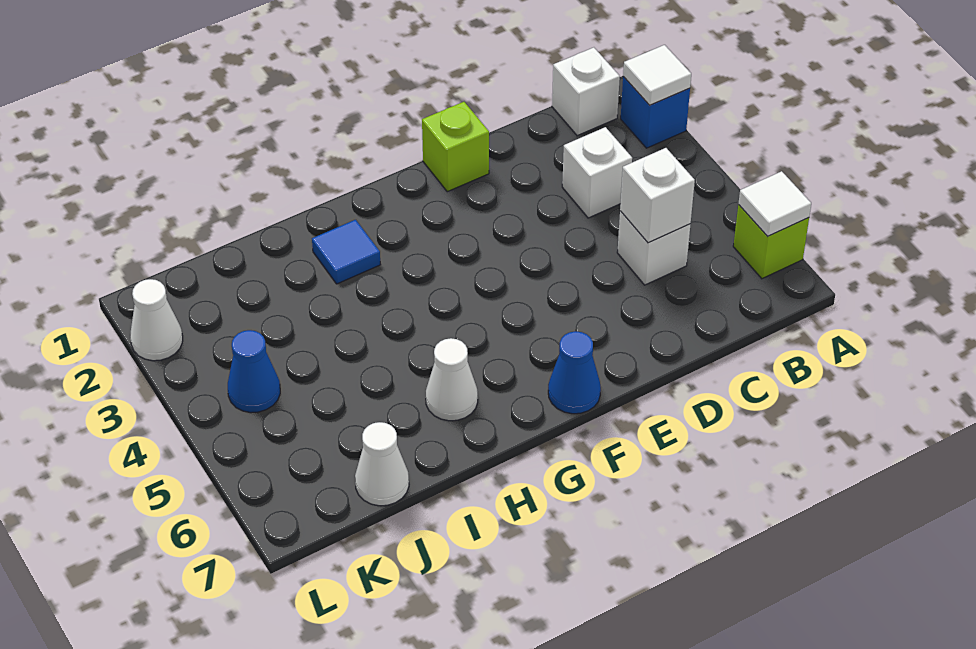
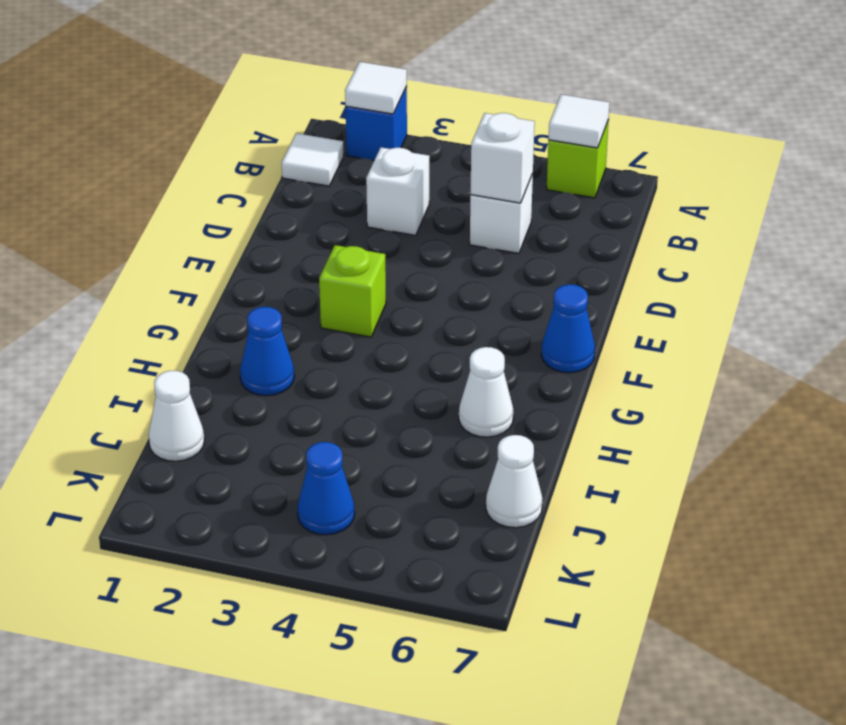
white 1x1 brick [552,47,620,136] -> white 1x1 tile [281,133,344,186]
lime 1x1 brick [422,102,489,192] -> lime 1x1 brick moved to [319,245,386,337]
blue 1x1 tile [312,220,381,284] -> blue 1x1 cone [240,307,294,396]
white 1x1 cone [130,279,183,361] -> white 1x1 cone moved to [148,371,204,461]

